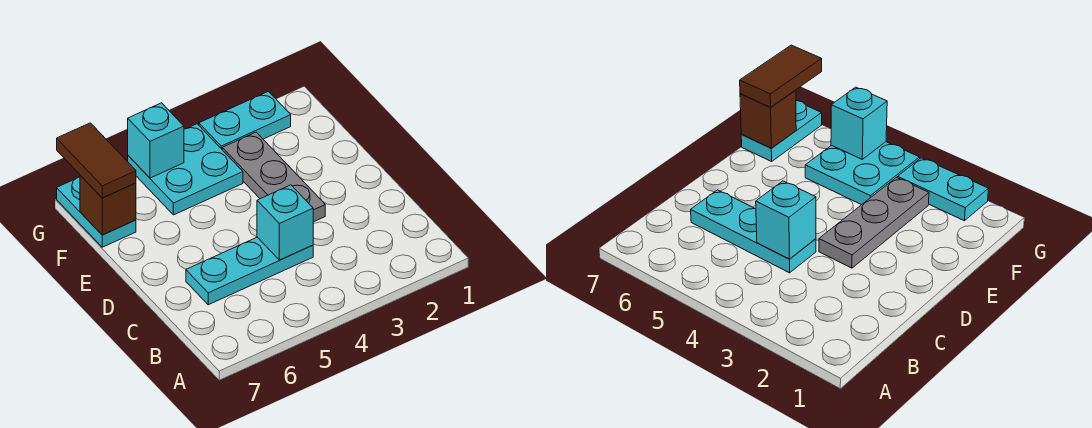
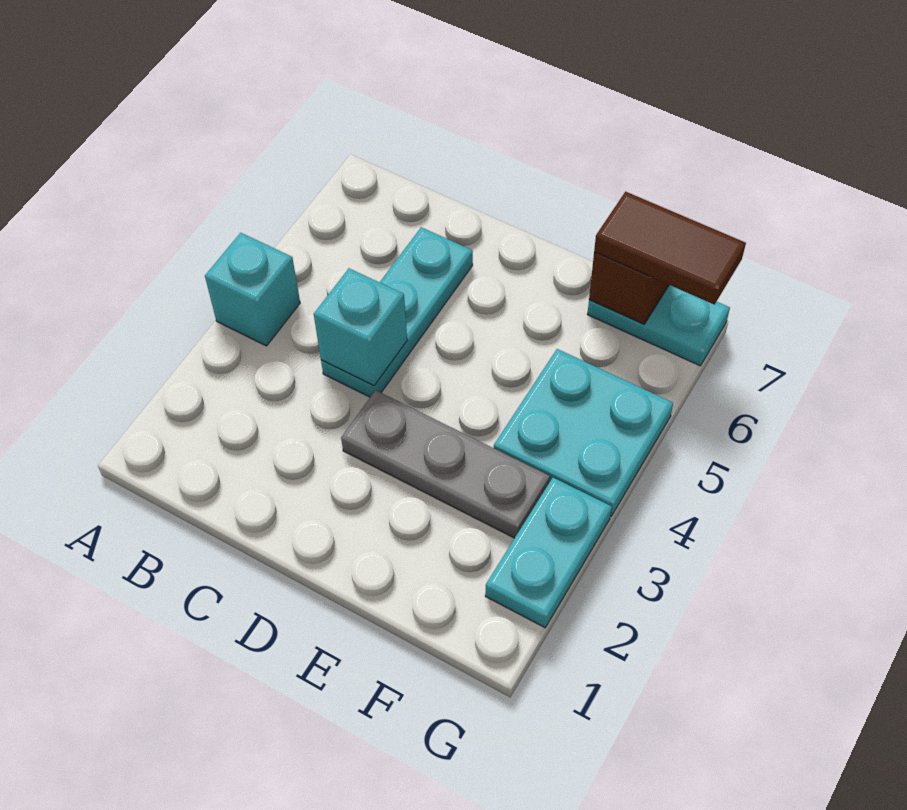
cyan 1x1 brick [128,103,184,178] -> cyan 1x1 brick moved to [205,233,300,346]

